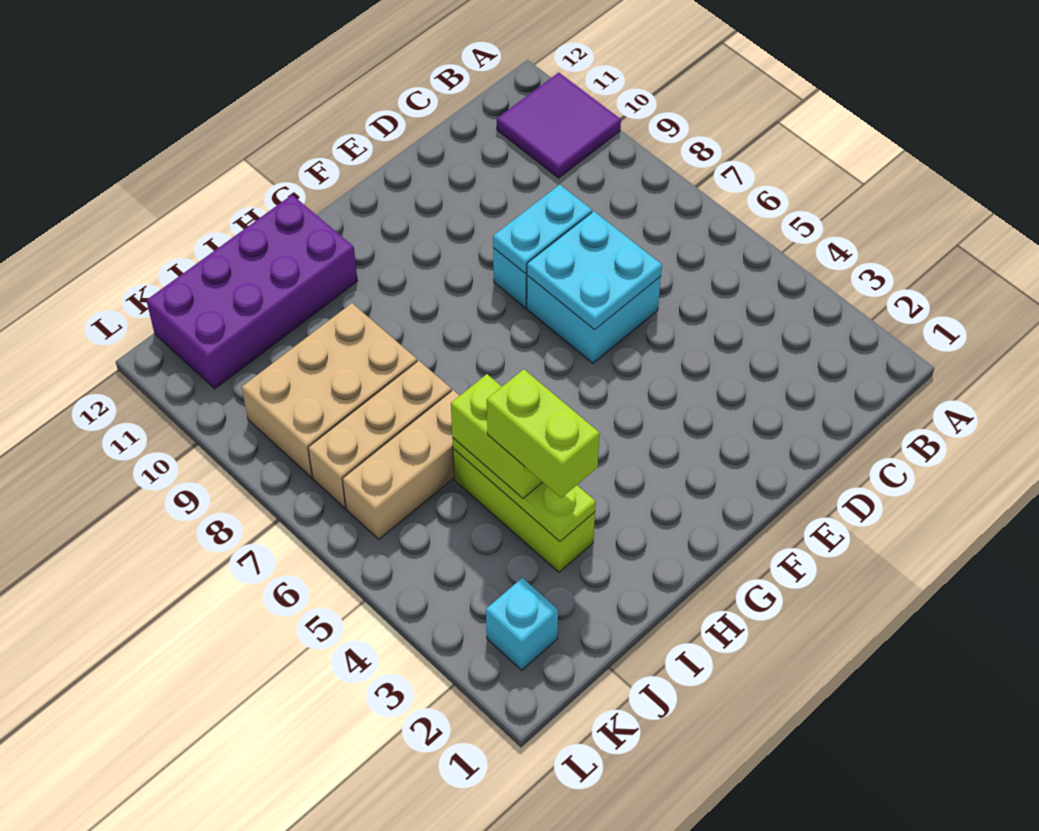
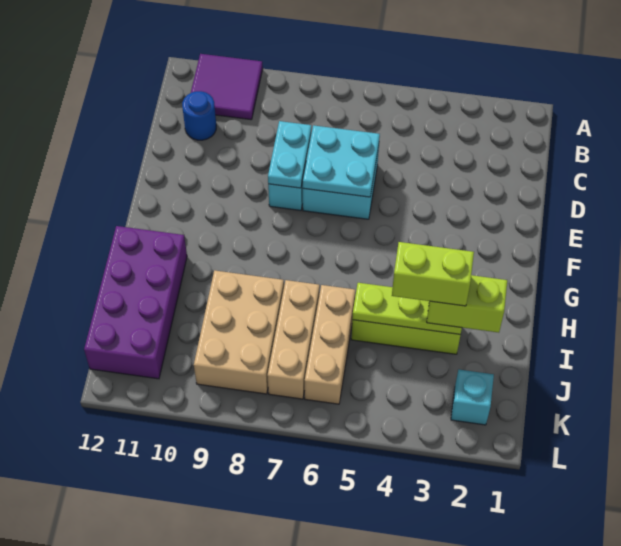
none -> blue 1x1 round brick [182,91,216,140]
lime 1x2 brick [451,374,542,498] -> lime 1x2 brick moved to [427,275,507,333]

